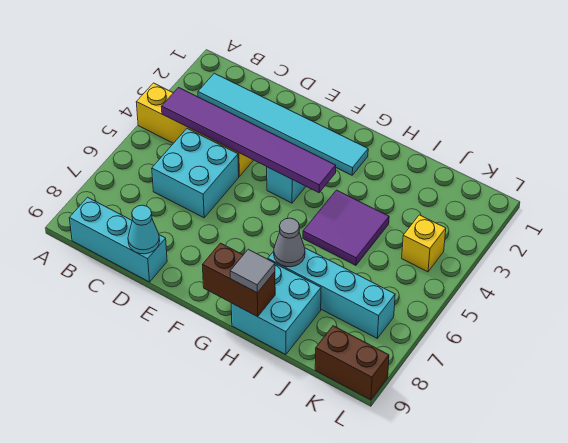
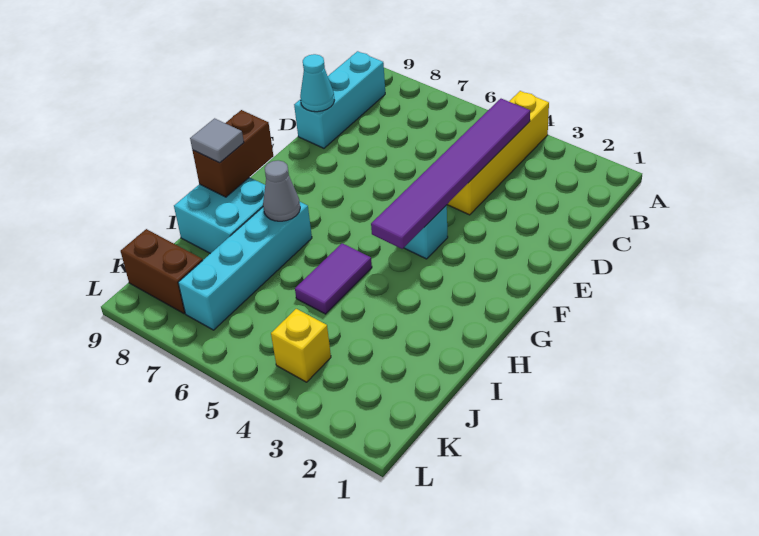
cyan 1x6 tile [198,73,368,175] -> none
cyan 2x2 brick [152,129,239,218] -> none
purple 2x2 tile [303,190,389,265] -> purple 1x2 tile [295,243,372,314]
brown 1x2 brick [315,326,389,400] -> brown 1x2 brick turned to [121,229,203,314]

